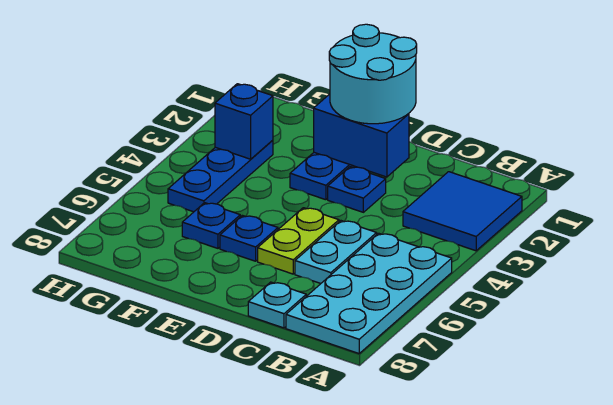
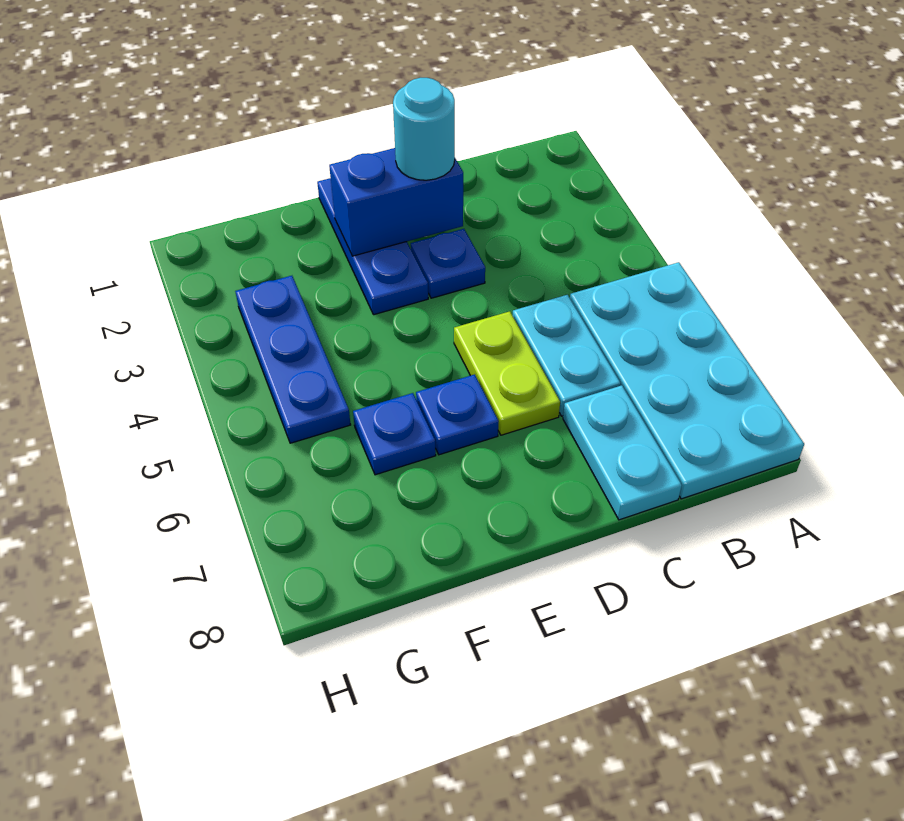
blue 2x2 tile [403,172,522,251] -> none
cyan 1x1 plate [248,282,306,328] -> cyan 1x2 plate [563,385,682,520]
cyan 2x2 round brick [329,24,417,124] -> cyan 1x1 round brick [393,78,455,180]
blue 1x1 brick [215,84,273,159] -> none

